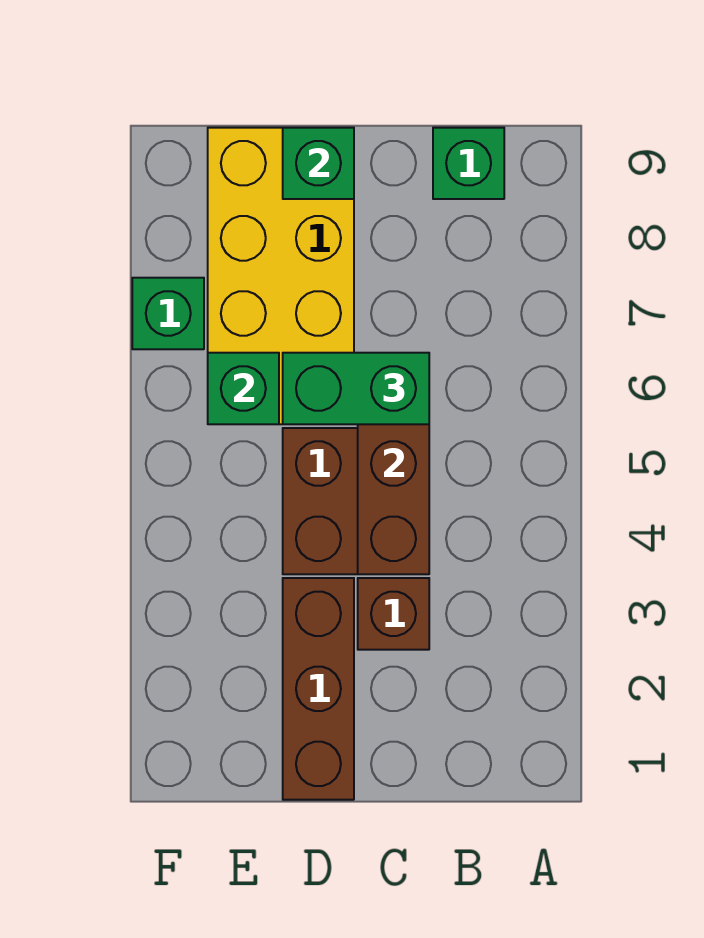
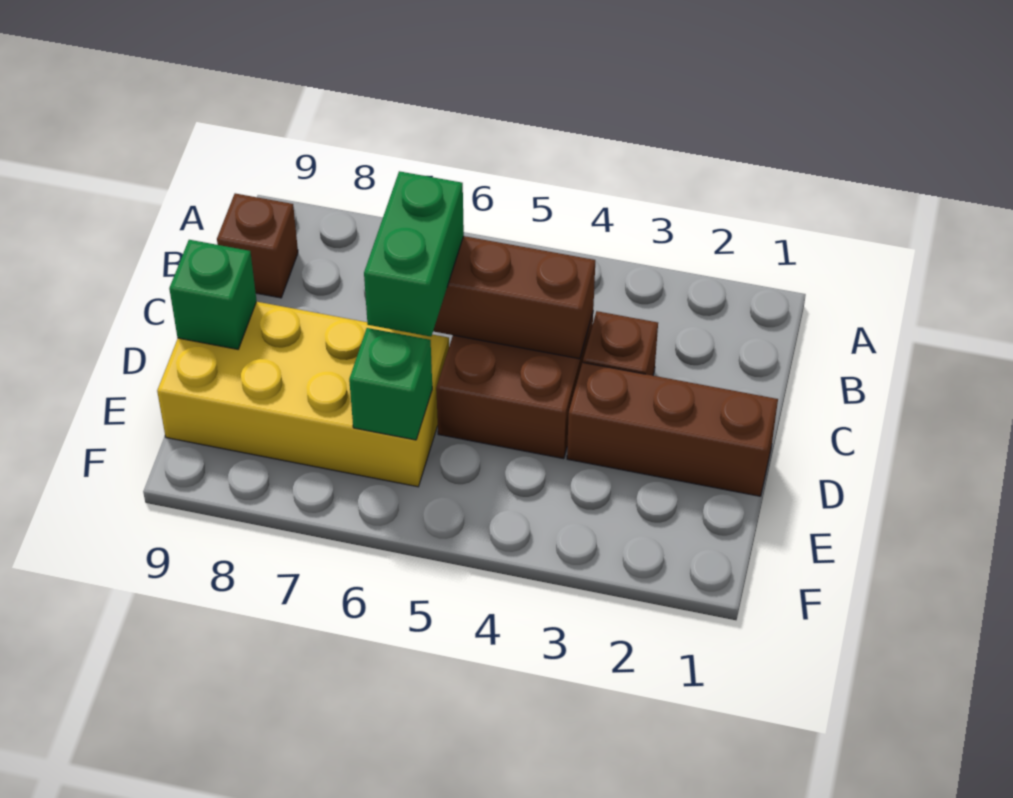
green 1x1 brick [433,128,504,199] -> brown 1x1 brick [217,193,298,298]
green 1x1 brick [132,278,204,349] -> none

